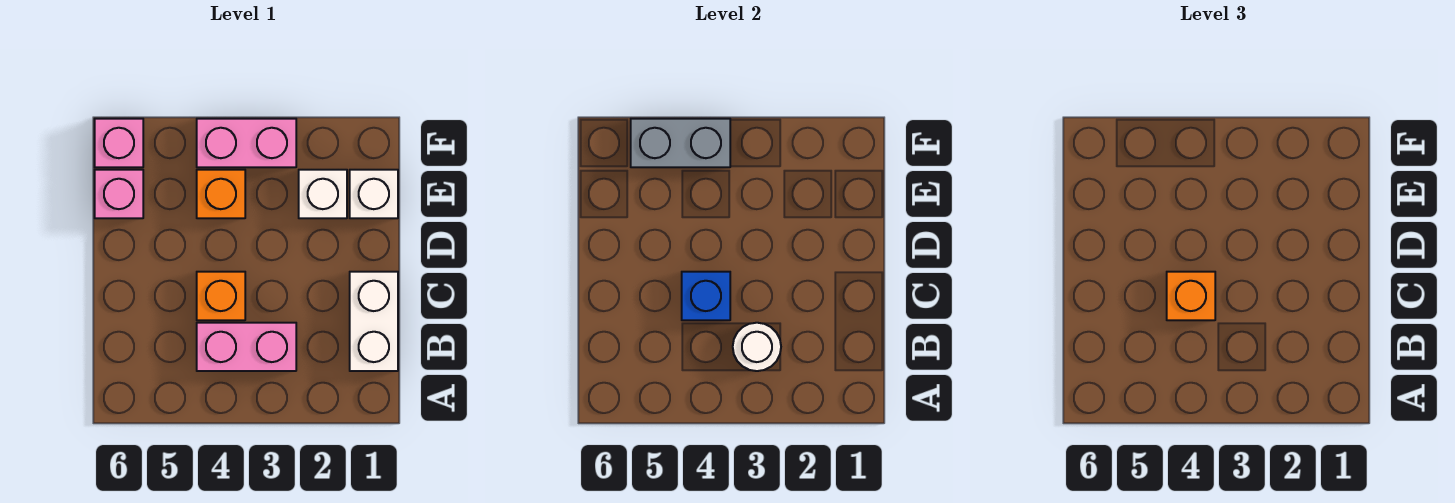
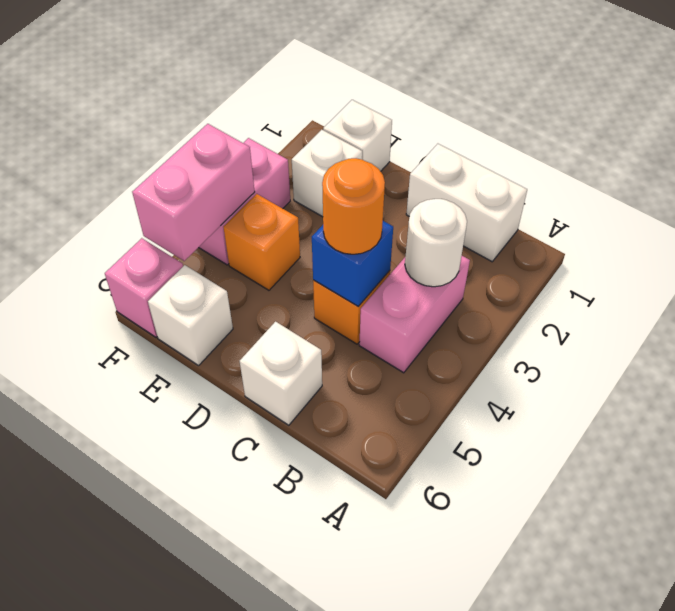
orange 1x1 brick [1167,272,1215,320] -> orange 1x1 round brick [322,158,385,254]
none -> white 1x1 brick [240,322,322,425]
pink 1x1 brick [95,170,143,218] -> white 1x1 brick [148,265,233,366]
grey 1x2 brick [631,119,730,167] -> pink 1x2 brick [132,124,255,261]

